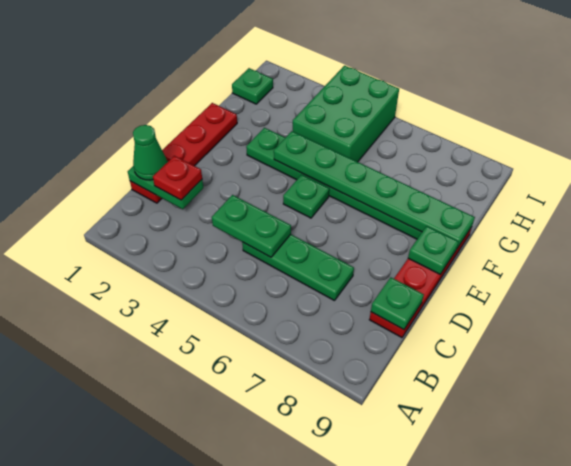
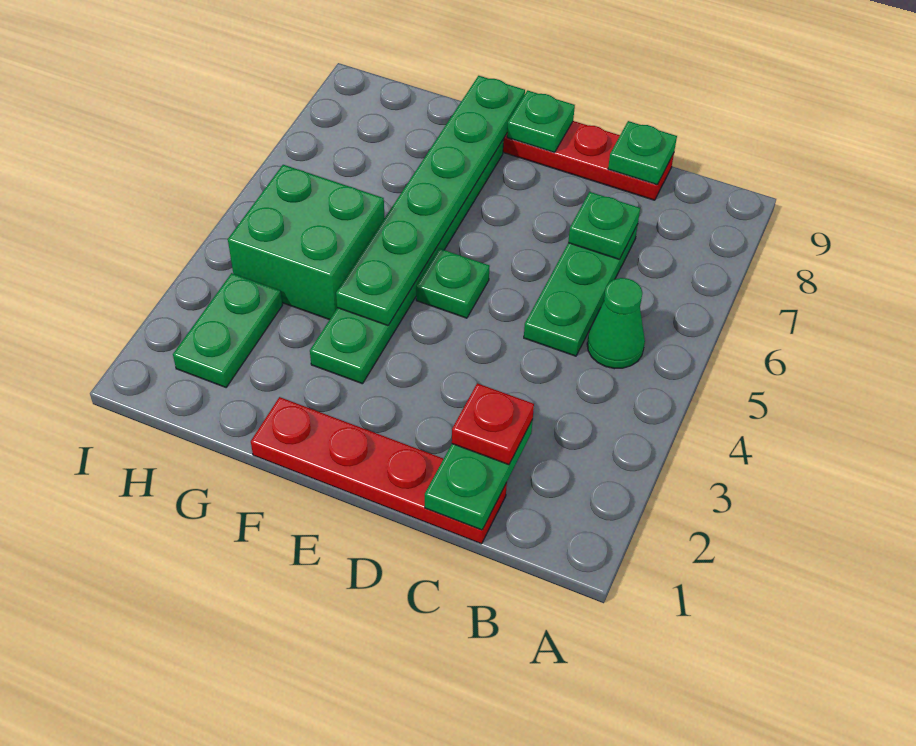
green 1x1 cone [133,125,167,180] -> green 1x1 cone moved to [587,278,645,369]
green 1x2 plate [212,195,291,257] -> green 1x2 plate moved to [173,273,282,387]
green 2x3 brick [293,66,399,162] -> green 2x2 brick [228,165,385,320]
green 1x1 plate [232,68,273,104] -> green 1x1 plate moved to [568,192,640,260]

